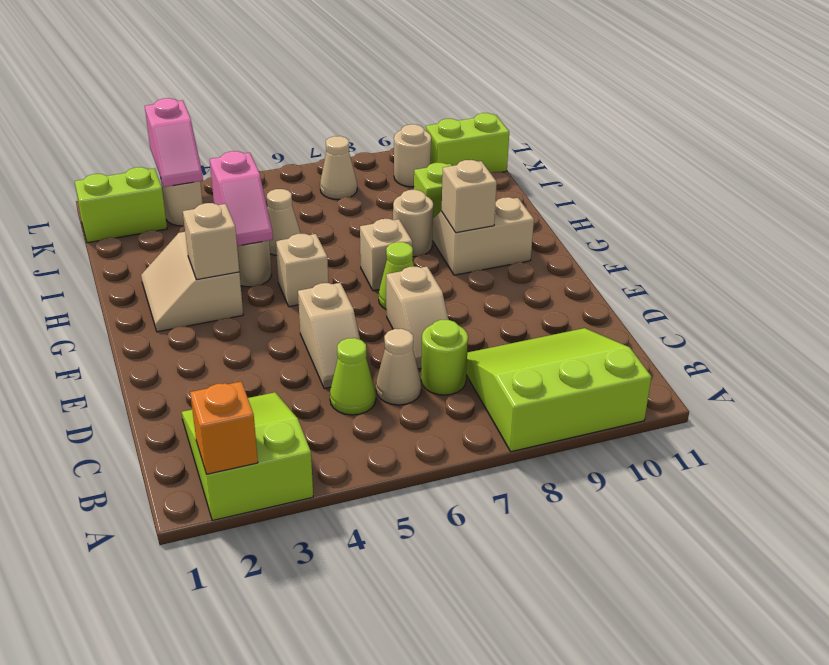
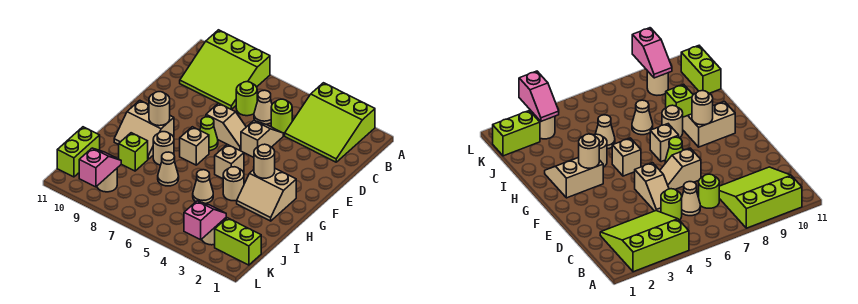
lime 2x3 slope [182,392,313,521] -> lime 3x3 slope [285,83,375,162]
orange 1x1 brick [190,382,258,474] -> none
lime 1x1 cone [330,338,376,415] -> lime 1x1 round brick [271,99,292,133]
tan 1x2 slope [386,267,449,369] -> tan 1x2 slope turned to [206,103,246,150]
tan 2x2 slope [141,232,243,332] -> tan 2x2 slope turned to [237,169,296,221]
tan 1x1 brick [183,203,239,280] -> tan 1x1 round brick [254,144,275,178]
tan 1x1 brick [442,160,497,233] -> tan 1x1 round brick [149,92,170,126]
pink 1x2 slope [210,151,273,246] -> pink 1x2 slope moved to [79,148,121,187]
tan 1x1 cone [320,136,357,199] -> tan 1x1 cone moved to [158,152,179,186]
lime 1x2 brick [426,113,509,173] -> lime 1x2 brick turned to [57,127,100,177]

